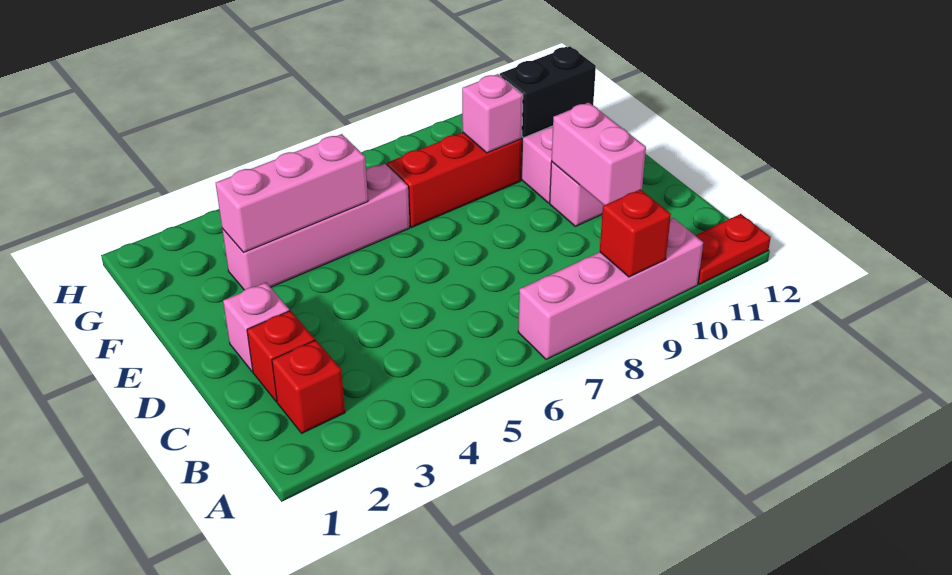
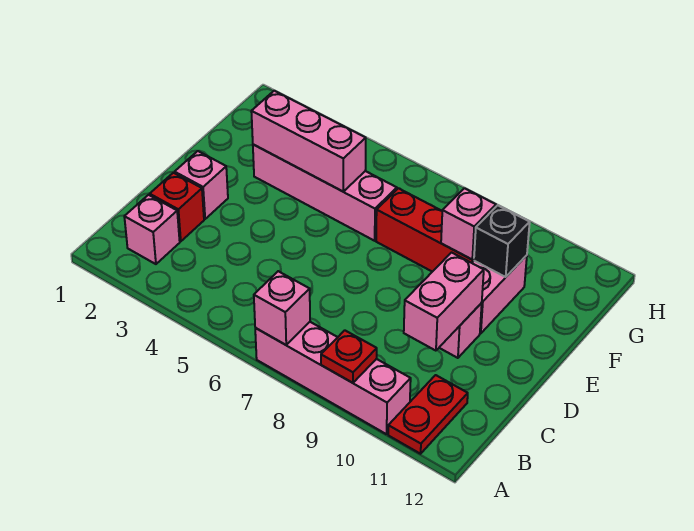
none -> pink 1x1 brick [254,271,310,345]
red 1x1 brick [600,189,671,277] -> red 1x1 plate [321,330,377,383]
red 1x2 plate [695,214,771,284] -> red 1x2 plate turned to [388,375,468,454]
red 1x1 brick [272,340,345,433] -> pink 1x1 brick [124,195,180,264]
black 1x2 brick [500,47,596,138] -> black 1x1 brick [474,205,530,277]

